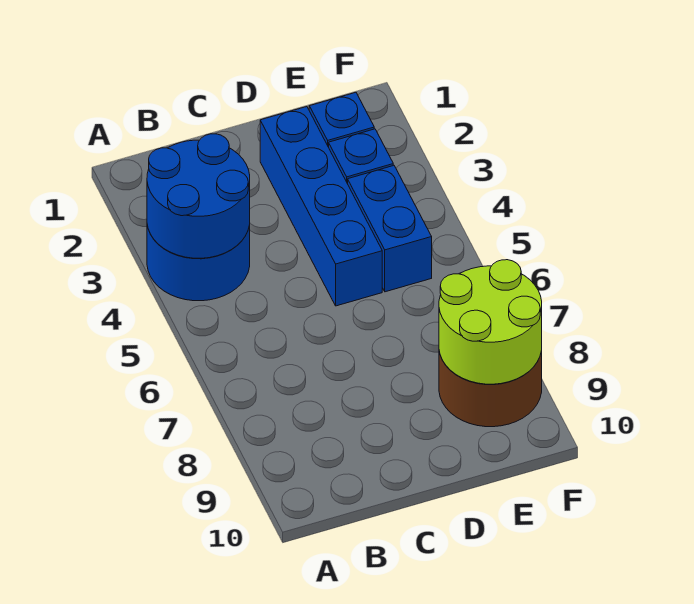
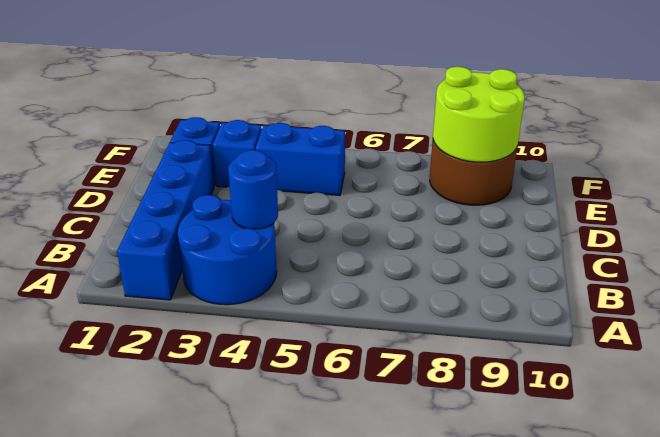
blue 2x2 round brick [147,134,250,258] -> blue 1x1 round brick [228,150,278,229]
blue 1x4 brick [260,107,382,306] -> blue 1x4 brick turned to [117,140,214,300]

